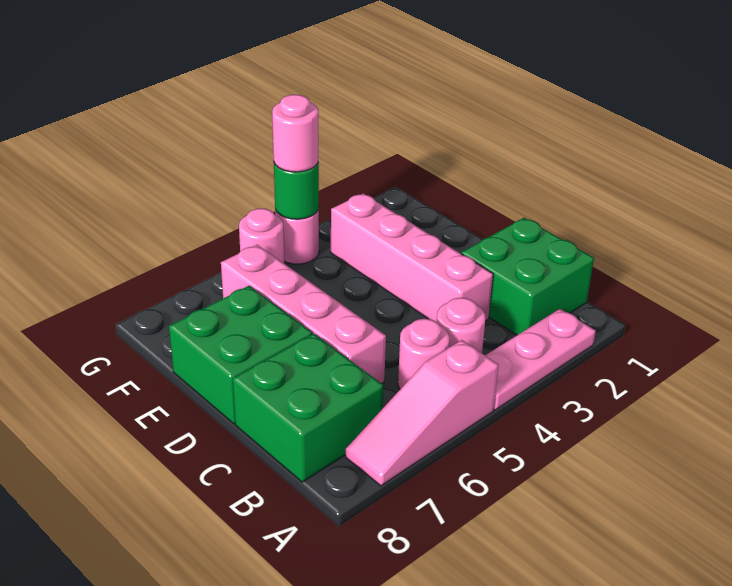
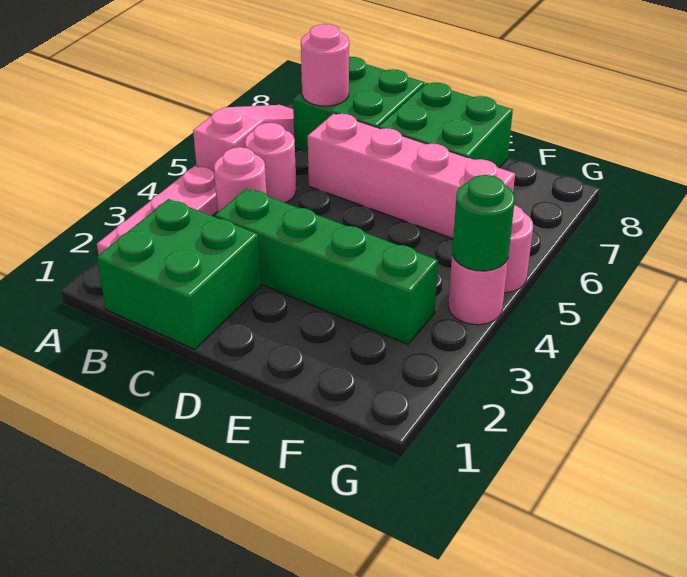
pink 1x4 brick [331,193,493,322] -> green 1x4 brick [215,188,438,344]
pink 1x1 round brick [272,95,318,172] -> pink 1x1 round brick moved to [301,24,349,106]

